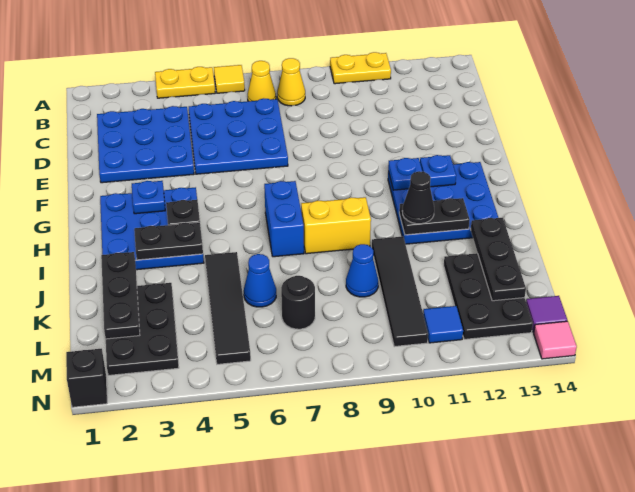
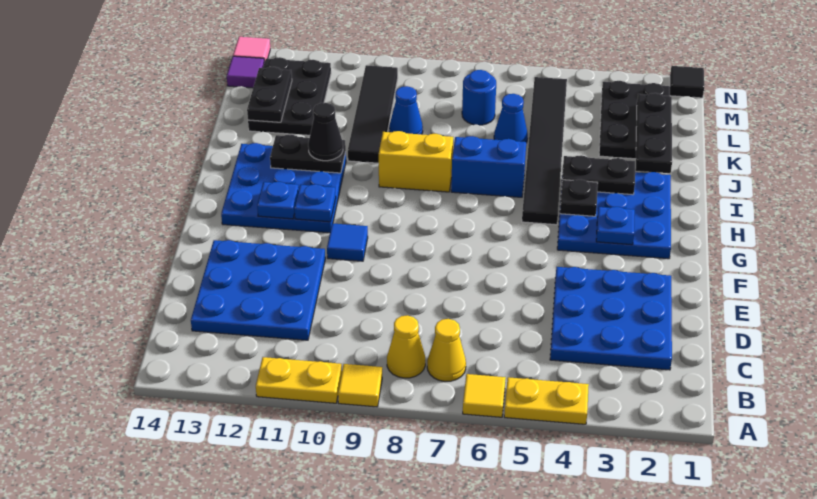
none -> yellow 1x1 tile [338,364,382,407]
blue 3x3 plate [189,98,288,174] -> blue 3x3 plate moved to [191,240,325,340]
blue 1x2 brick [264,181,304,257] -> blue 1x2 brick turned to [451,136,526,197]
black 1x4 tile [205,252,251,364] -> black 1x6 tile [522,77,567,225]
black 1x3 plate [471,218,526,301] -> black 1x2 plate [247,67,292,122]
black 1x1 round brick [281,276,315,329] -> blue 1x1 round brick [462,70,496,125]
blue 1x1 tile [423,306,463,343] -> blue 1x1 tile moved to [327,223,368,261]
black 1x1 brick [66,349,107,407] -> black 1x1 tile [670,66,704,98]

